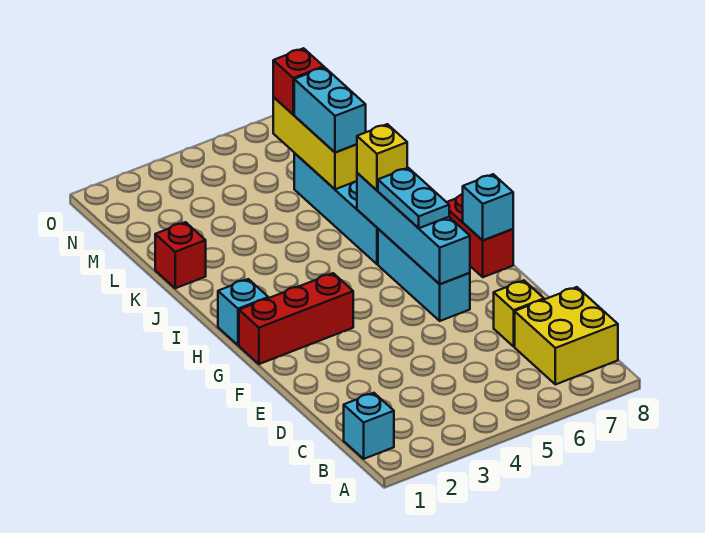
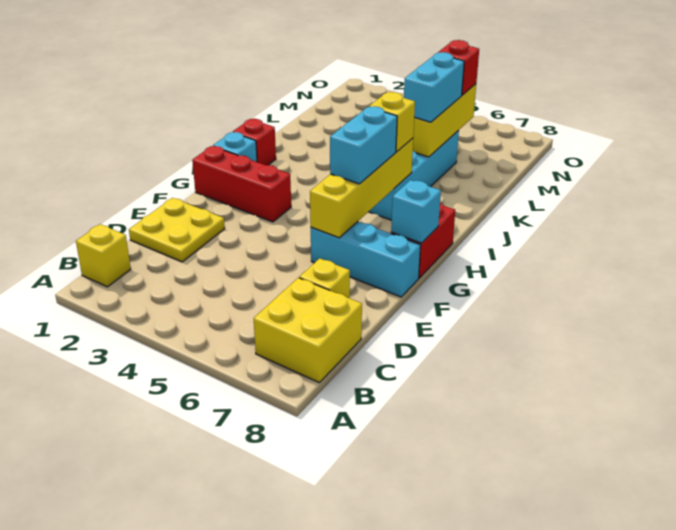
cyan 1x1 brick [344,393,394,459] -> yellow 1x1 brick [76,224,131,287]
none -> yellow 2x2 plate [129,198,225,262]
cyan 1x3 brick [378,229,470,321] -> cyan 1x3 brick turned to [311,222,421,297]
cyan 1x4 brick [357,173,470,284] -> yellow 1x4 brick [310,138,413,238]
cyan 1x2 plate [378,168,449,228] -> cyan 1x2 brick [330,106,397,184]
red 1x1 brick [155,222,206,288] -> red 1x1 brick moved to [233,119,276,165]

